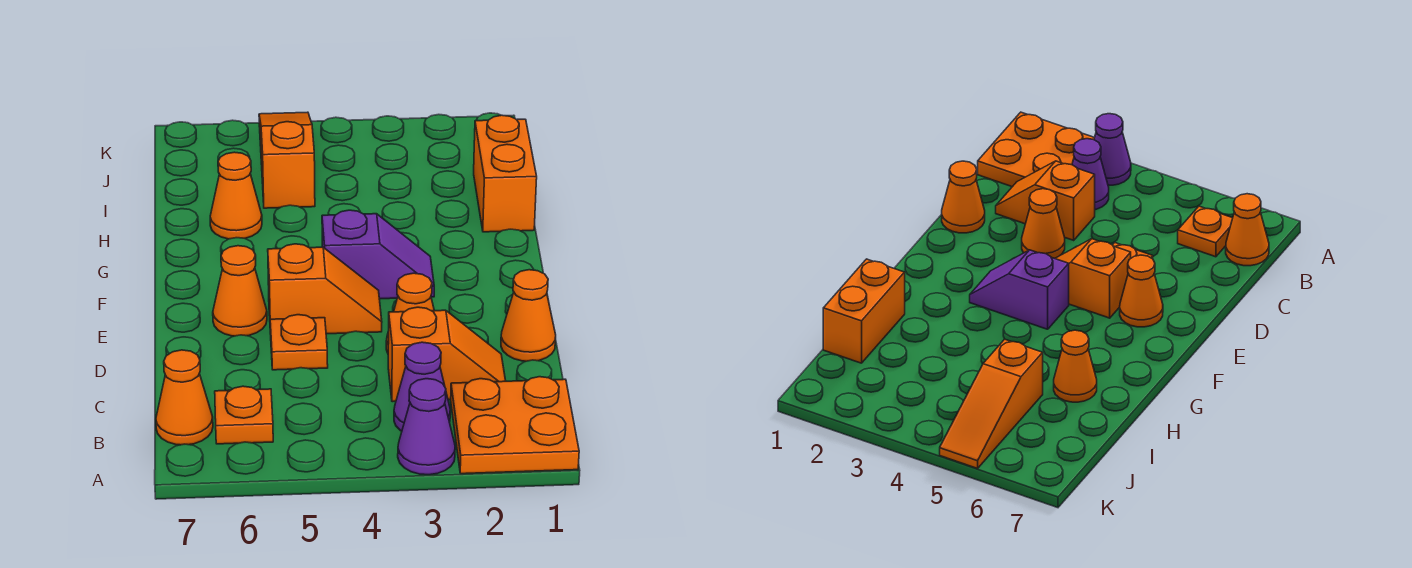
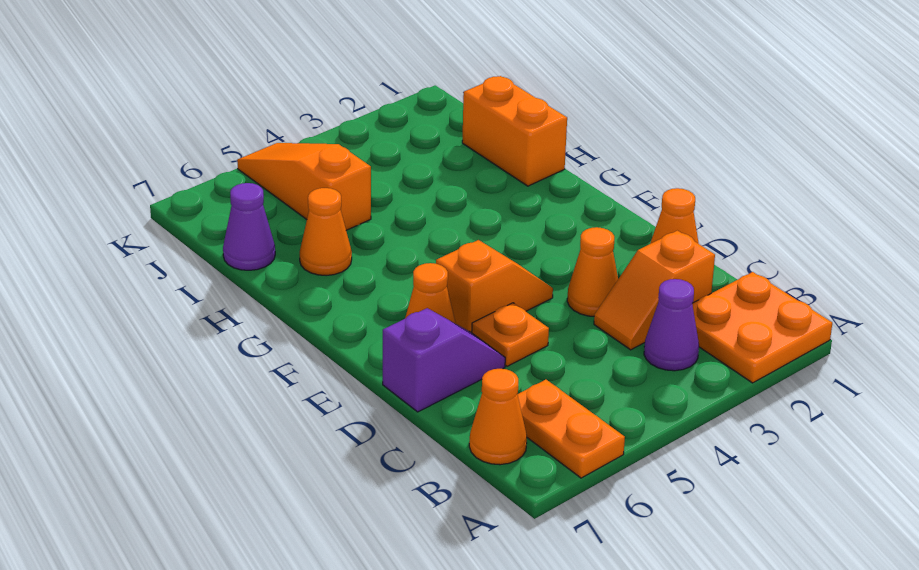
purple 1x1 cone [398,379,455,475] -> purple 1x1 cone moved to [223,183,275,270]
orange 1x1 plate [215,386,273,444] -> orange 1x2 plate [517,380,625,478]
orange 1x2 slope [388,307,506,402] -> orange 1x2 slope turned to [594,231,715,350]
purple 1x2 slope [322,210,434,299] -> purple 1x2 slope moved to [383,308,505,412]

